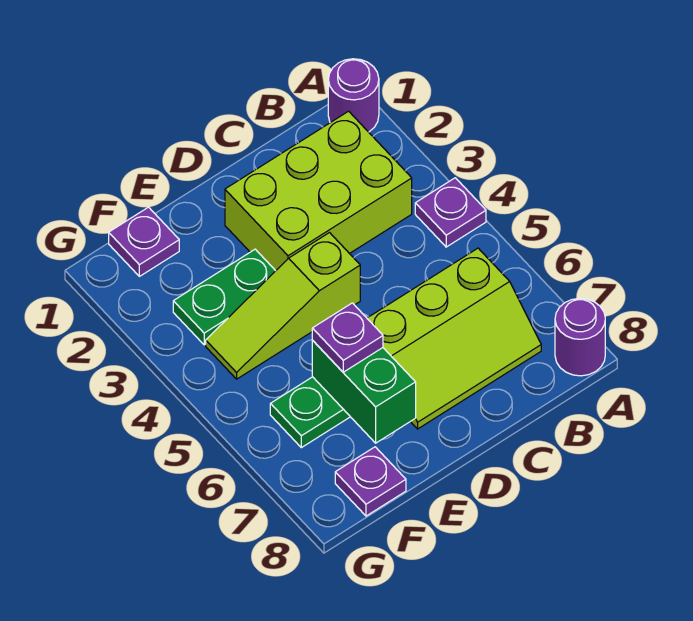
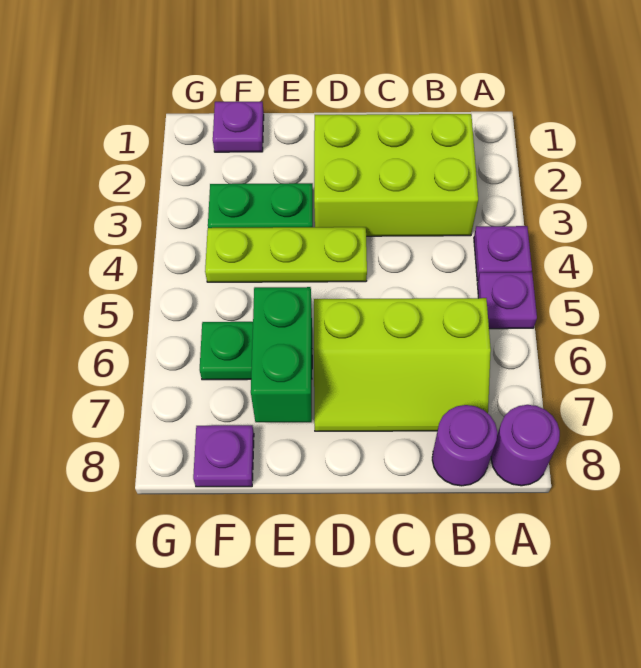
purple 1x1 round brick [328,59,379,132] -> purple 1x1 round brick moved to [432,405,497,486]
lime 1x3 slope [206,233,360,379] -> lime 1x3 plate [205,227,367,282]
purple 1x1 plate [312,303,383,372] -> purple 1x1 plate moved to [477,272,537,329]

